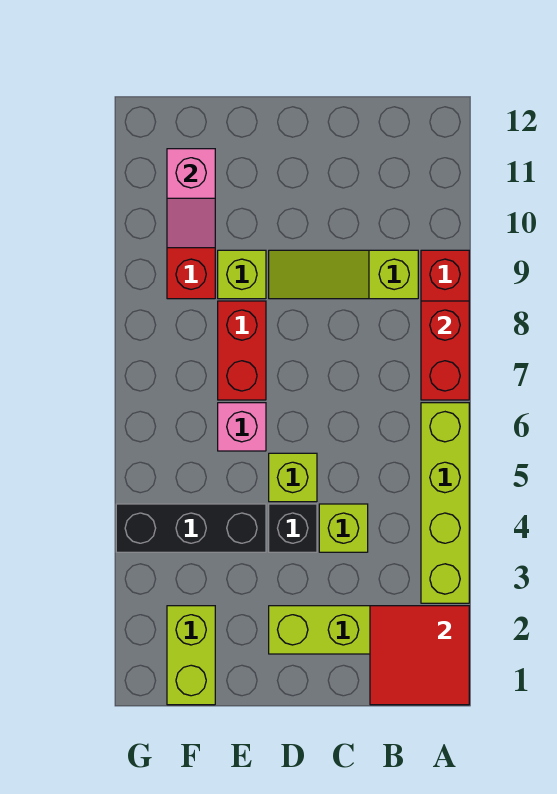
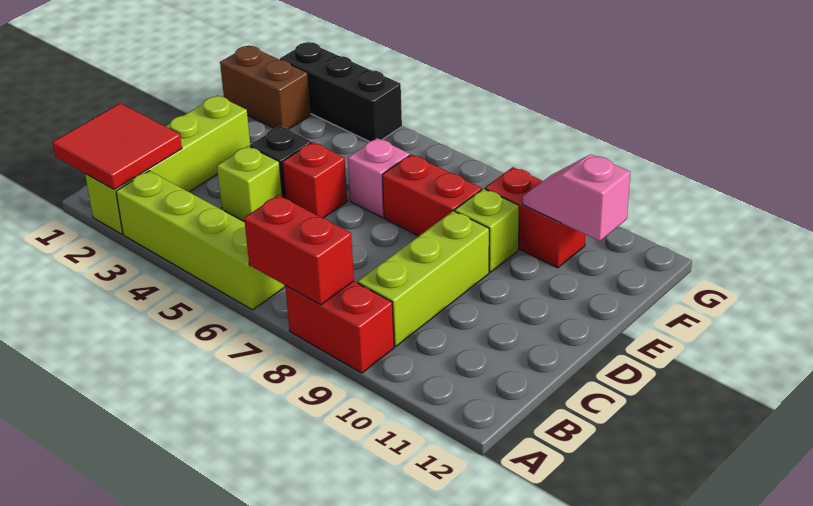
lime 1x3 slope [269,250,418,299] -> lime 1x3 brick [357,211,489,346]
lime 1x1 brick [269,453,317,502] -> red 1x1 brick [283,142,347,218]
black 1x3 brick [116,504,266,552] -> black 1x3 brick turned to [280,42,402,142]
lime 1x2 brick [167,606,215,705] -> brown 1x2 brick [220,46,311,129]

